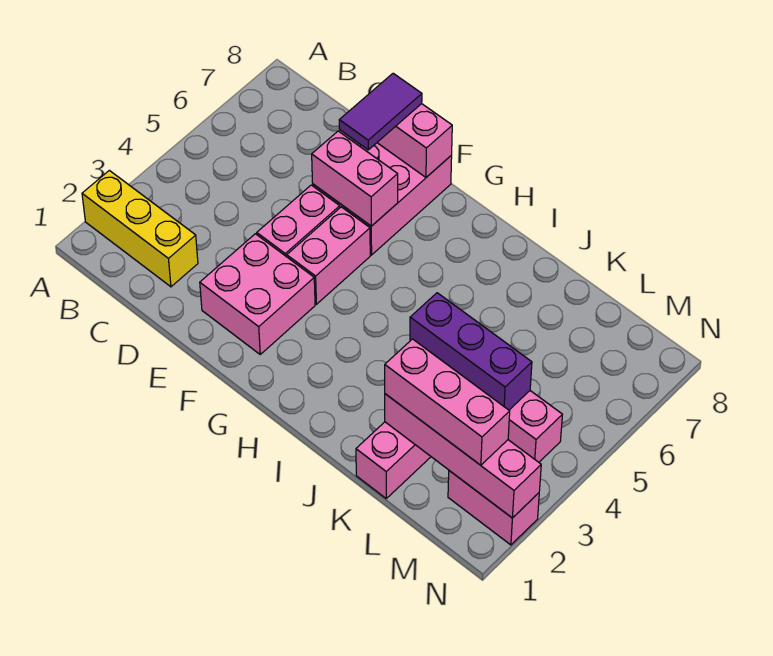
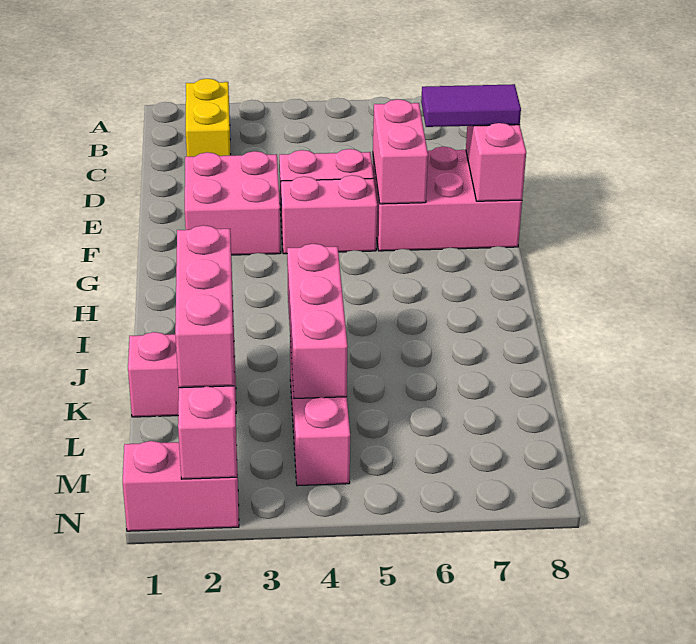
yellow 1x3 brick [82,170,198,287] -> yellow 1x2 brick [186,79,231,157]
purple 1x3 brick [410,293,532,410] -> pink 1x3 brick [287,244,348,399]
pink 1x2 brick [448,471,539,545] -> pink 1x2 brick turned to [123,441,239,531]

